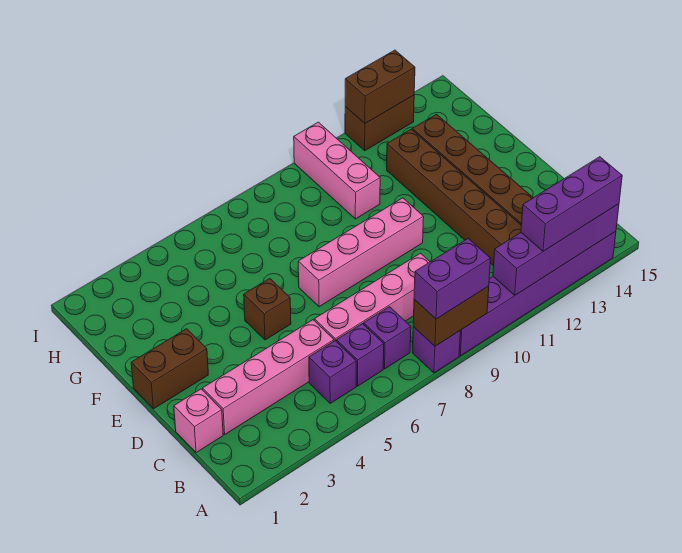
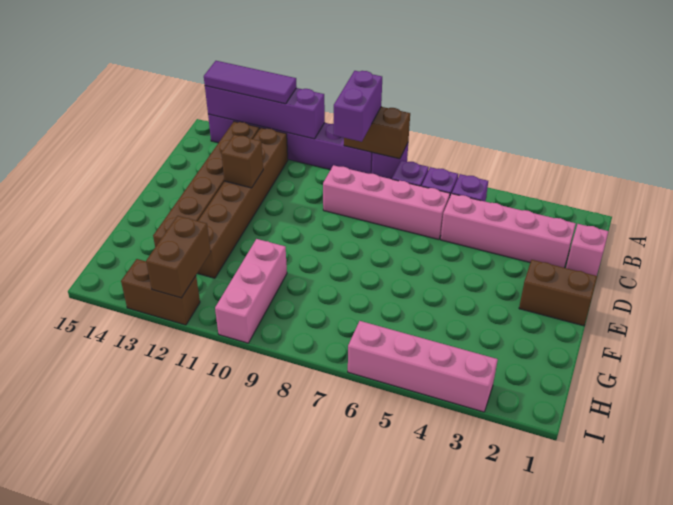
purple 1x2 brick [414,238,491,319] -> purple 1x2 brick turned to [334,71,382,142]
purple 1x3 brick [521,157,622,251] -> purple 1x3 tile [204,61,297,104]
brown 1x1 brick [244,278,291,340] -> brown 1x1 brick moved to [221,135,263,188]
pink 1x4 brick [298,198,424,307] -> pink 1x4 brick moved to [348,321,498,412]
brown 1x2 brick [345,50,415,124] -> brown 1x2 brick turned to [146,216,211,298]

